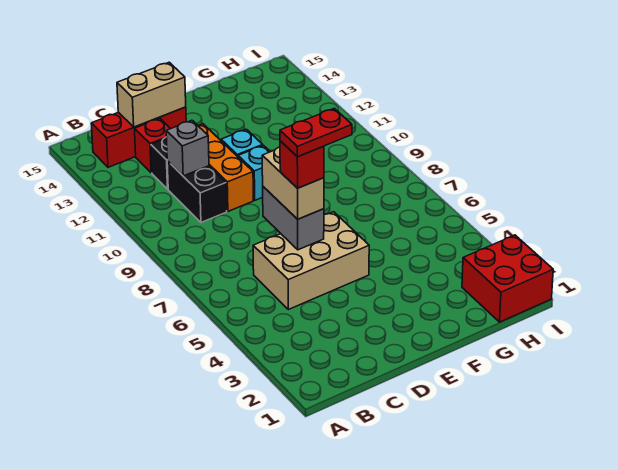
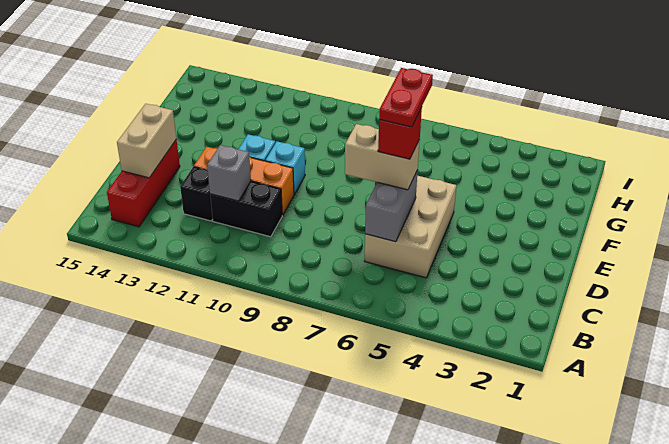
red 1x1 brick [135,118,170,173] -> none
grey 1x2 brick [263,187,324,250] -> grey 1x2 brick turned to [365,170,418,242]
red 2x2 brick [462,235,553,322] -> none

